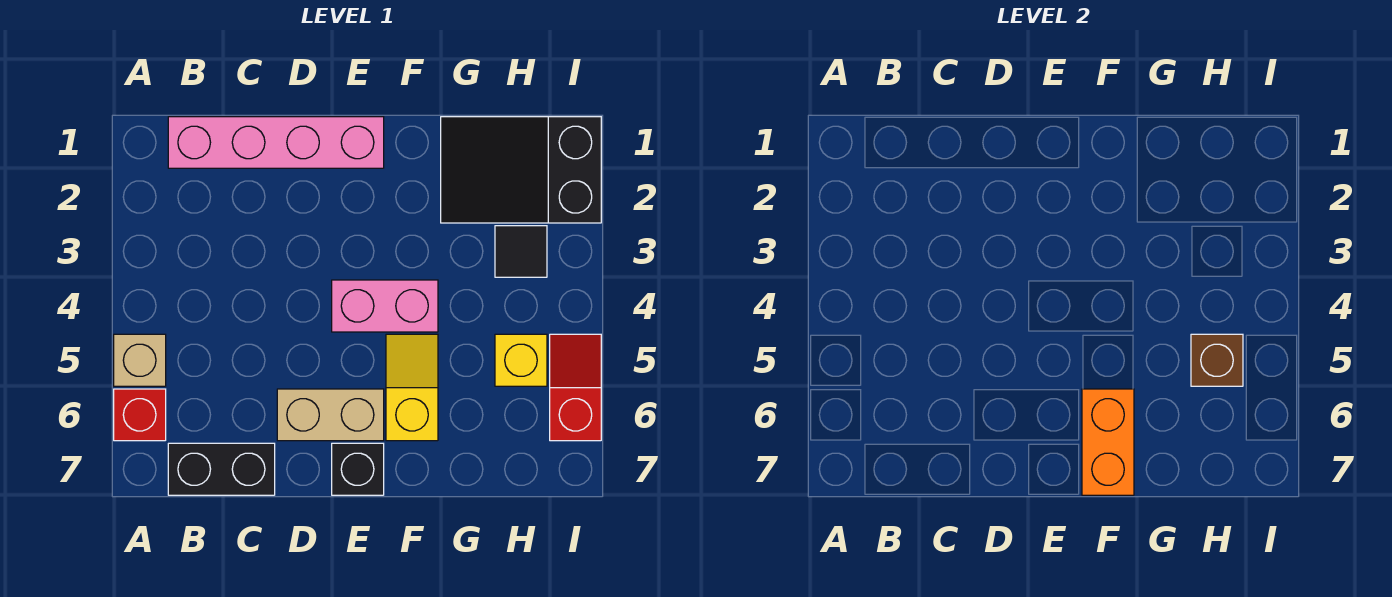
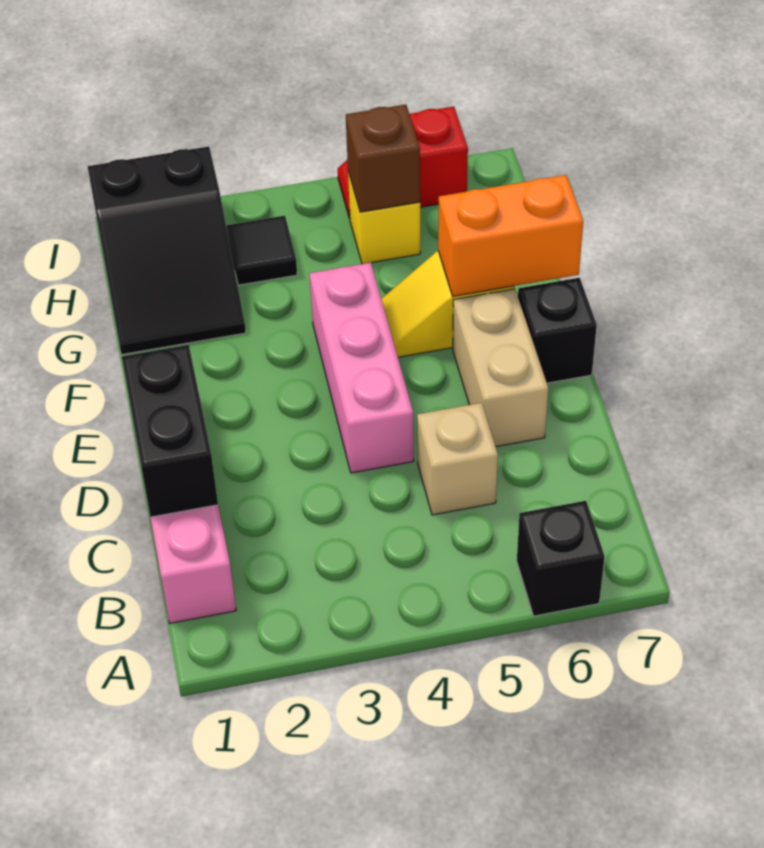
tan 1x1 brick [114,334,166,386] -> tan 1x1 brick moved to [417,403,498,515]
red 1x1 brick [114,389,166,441] -> black 1x1 brick [517,501,605,616]
black 1x2 brick [168,443,275,495] -> black 1x2 brick moved to [122,345,218,517]
pink 1x2 brick [332,280,438,332] -> pink 1x3 brick [309,263,414,473]

